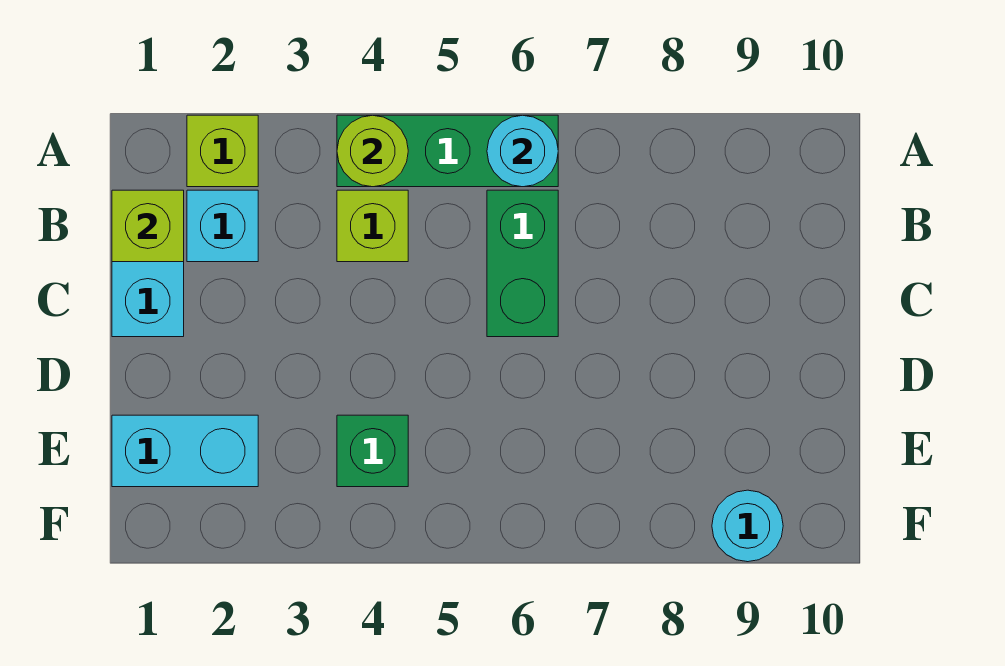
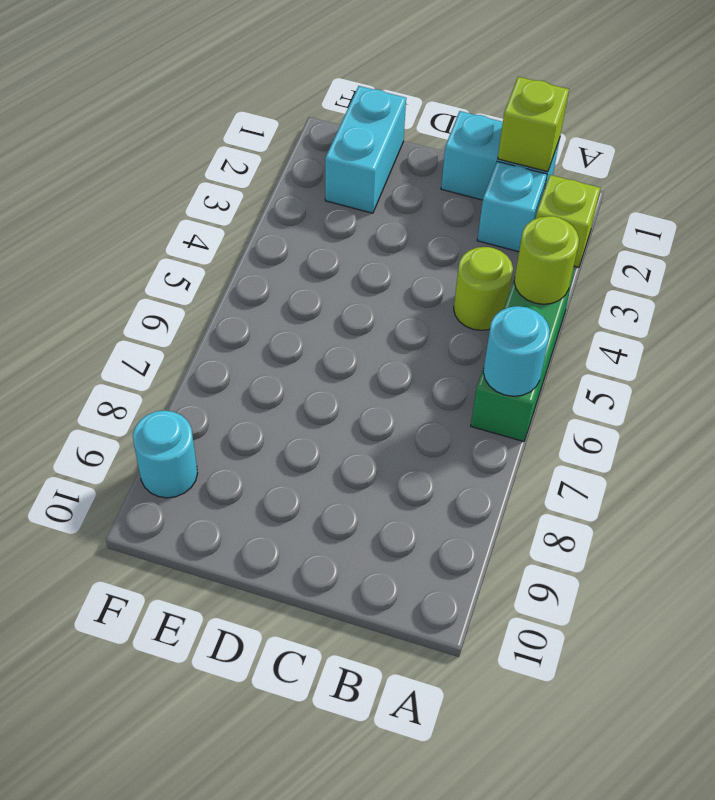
lime 1x1 brick [337,190,408,262] -> lime 1x1 round brick [454,247,513,330]
green 1x2 brick [487,190,558,337] -> none
green 1x1 brick [337,415,408,487] -> none

